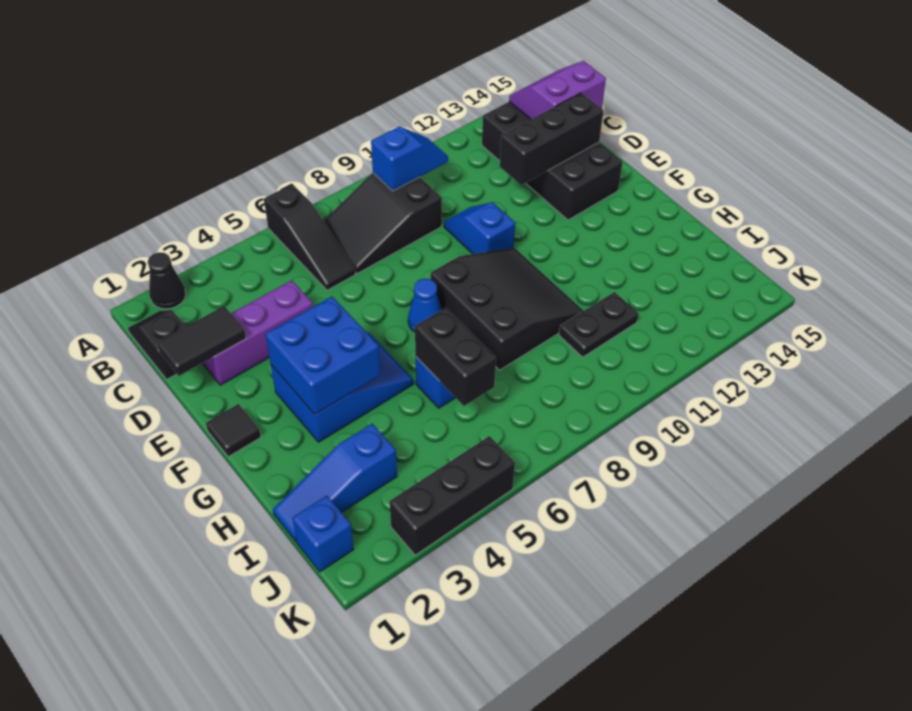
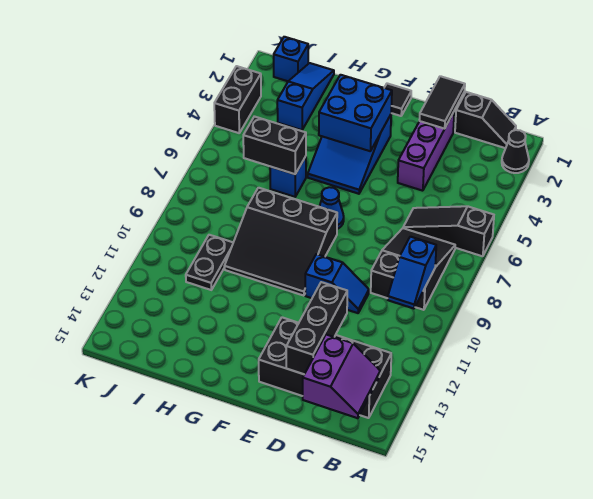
black 1x3 brick [390,436,515,555] -> black 1x2 brick [214,66,261,133]

